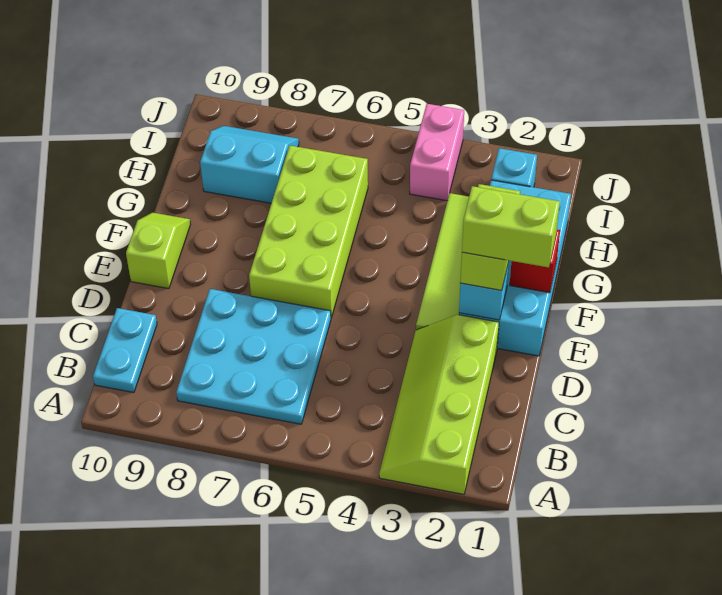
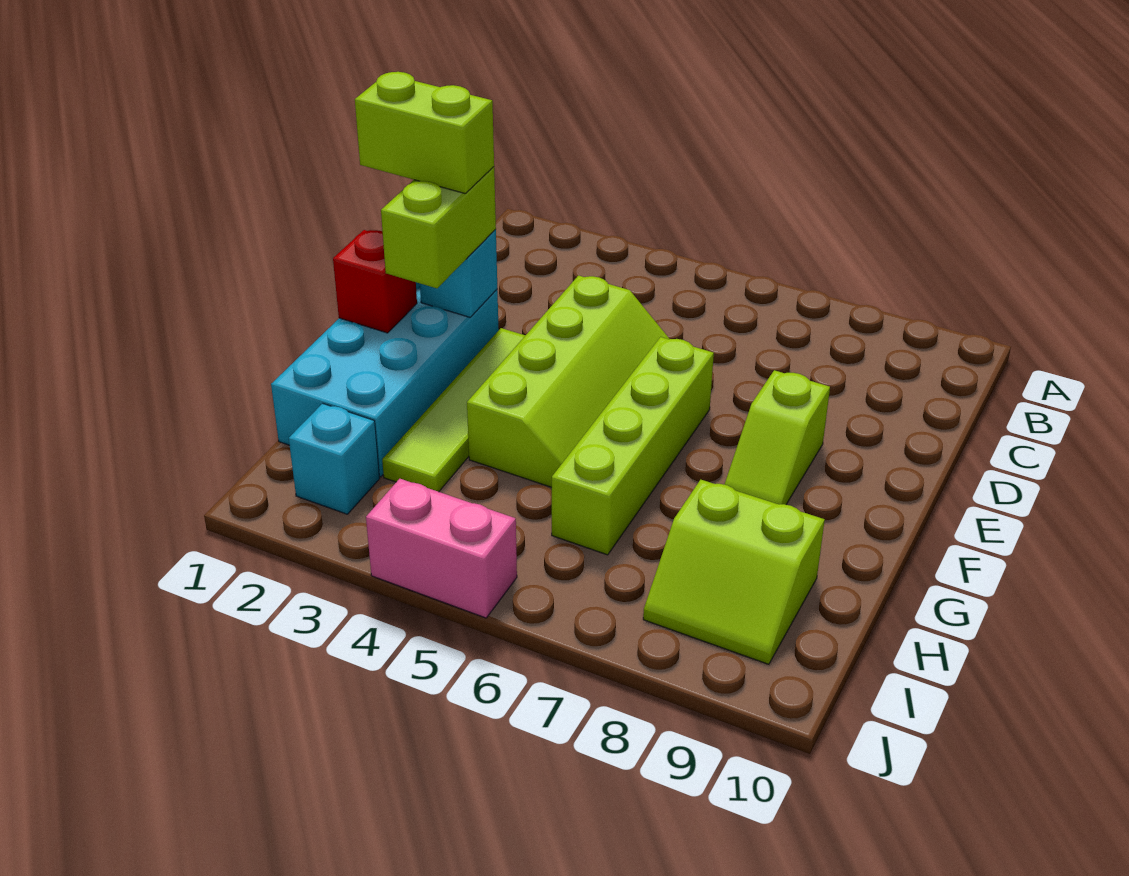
lime 2x4 slope [379,315,499,494] -> lime 2x4 slope moved to [467,276,669,487]
cyan 3x3 plate [176,289,331,424] -> none
cyan 1x2 plate [93,308,157,393] -> none
lime 2x4 brick [249,146,368,318] -> lime 1x4 brick [552,337,714,555]
lime 1x2 slope [126,213,191,289] -> lime 1x2 slope moved to [724,370,830,505]
cyan 2x2 slope [200,126,299,203] -> lime 2x2 slope [643,480,825,664]
pink 1x2 brick [410,104,464,201] -> pink 1x2 brick turned to [366,479,517,618]

